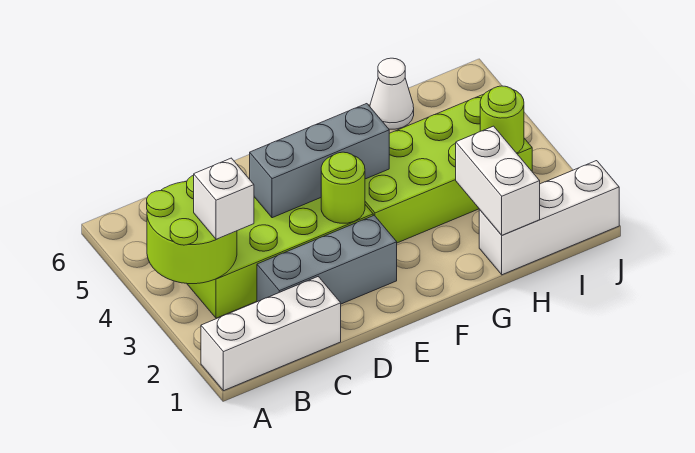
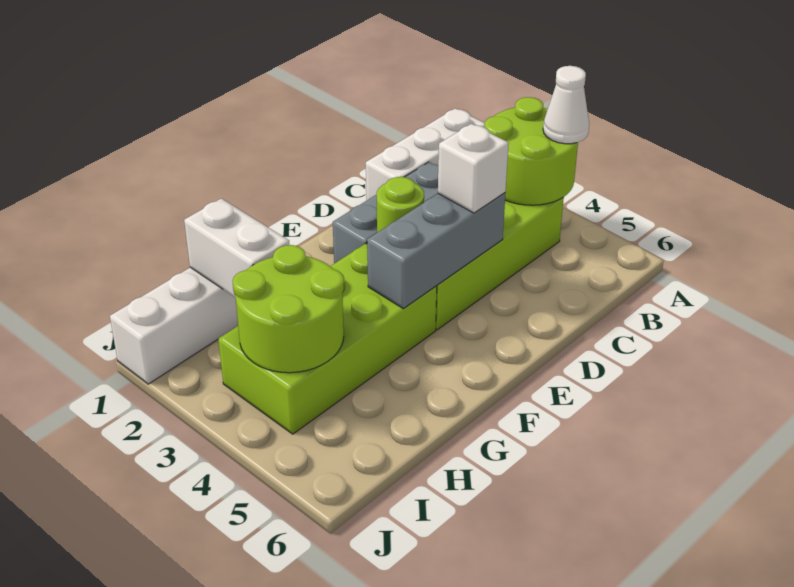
white 1x1 brick [194,158,254,239] -> white 1x1 brick moved to [438,124,509,213]
white 1x1 cone [370,58,414,129] -> white 1x1 cone moved to [543,66,589,144]
lime 1x1 round brick [480,86,524,153] -> lime 2x2 round brick [233,245,344,373]

